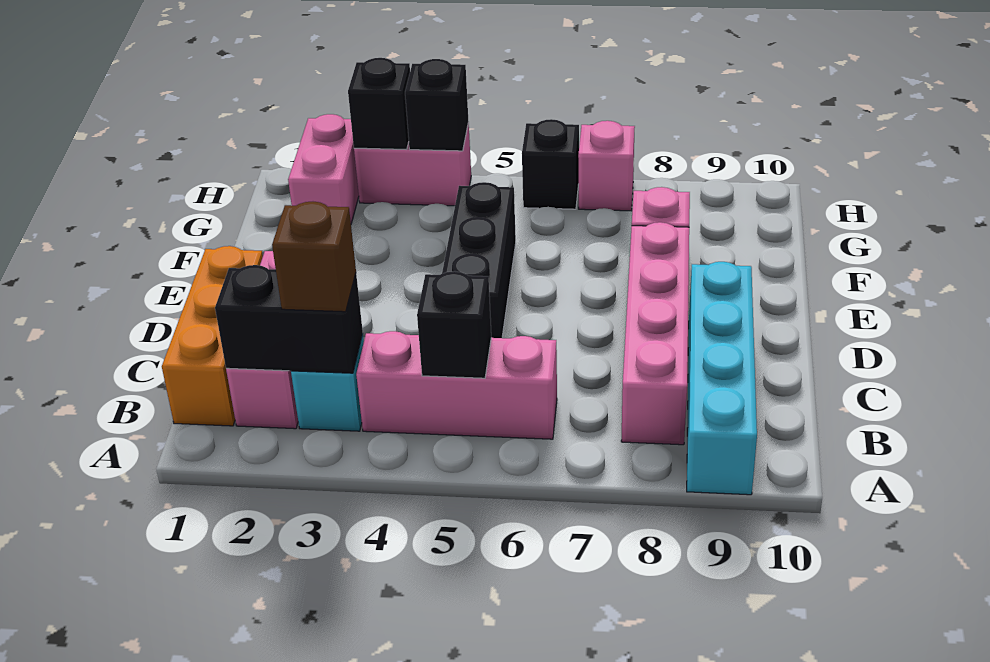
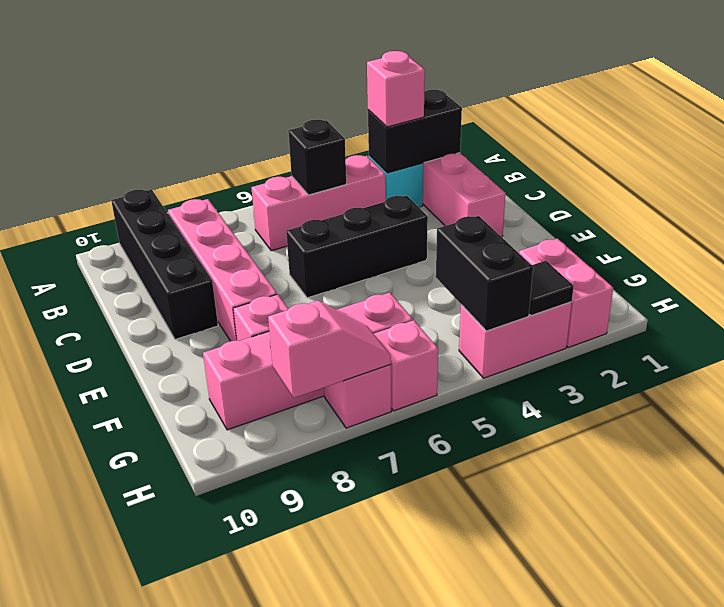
cyan 1x4 brick [687,262,757,495] -> black 1x4 brick [111,189,218,339]
orange 1x3 brick [162,246,263,426] -> none
brown 1x1 brick [272,202,356,312] -> pink 1x1 brick [367,51,425,127]
black 1x3 brick [442,182,516,338] -> black 1x3 brick turned to [286,196,428,298]
none -> pink 1x4 brick [203,293,413,430]
black 1x1 brick [348,58,410,150] -> black 1x1 tile [529,261,574,316]
black 1x1 brick [405,59,469,151] -> black 1x2 brick [436,216,533,331]
black 1x1 brick [522,119,579,209] -> pink 1x1 brick [374,320,438,411]
none -> pink 1x2 slope [268,301,391,398]

